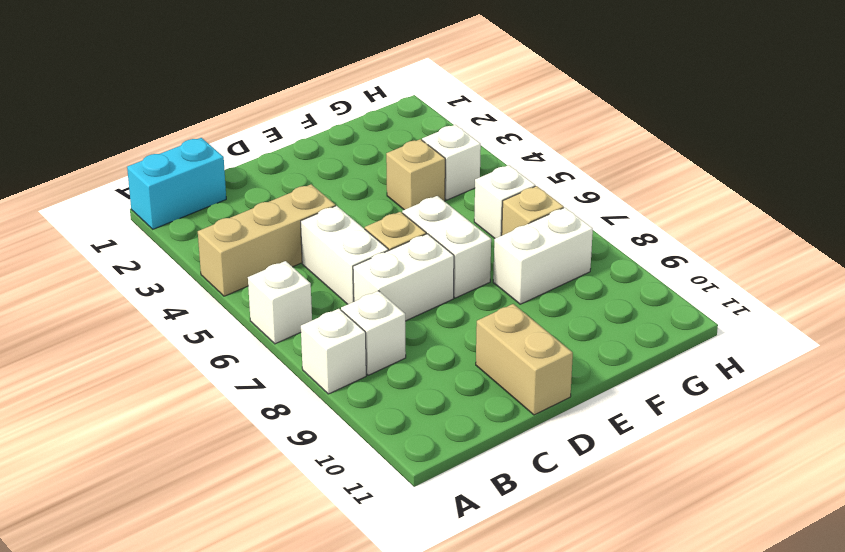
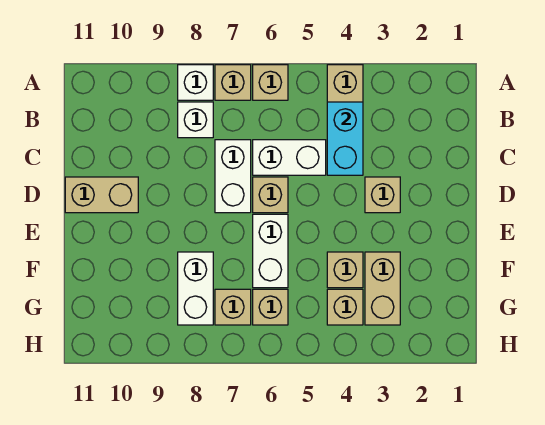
cyan 1x2 brick [127,138,226,229] -> cyan 1x2 brick moved to [327,102,363,175]
white 1x1 brick [248,261,312,344] -> tan 1x1 brick [253,65,288,100]
none -> tan 1x1 brick [215,65,251,100]
none -> tan 1x1 brick [365,177,400,213]
white 1x2 brick [402,196,491,298] -> white 1x2 brick turned to [253,214,288,288]
none -> tan 1x2 brick [365,252,400,325]
white 1x1 brick [422,125,481,200] -> tan 1x1 brick [327,289,363,325]
white 1x1 brick [474,165,535,238] -> tan 1x1 brick [253,289,288,325]

